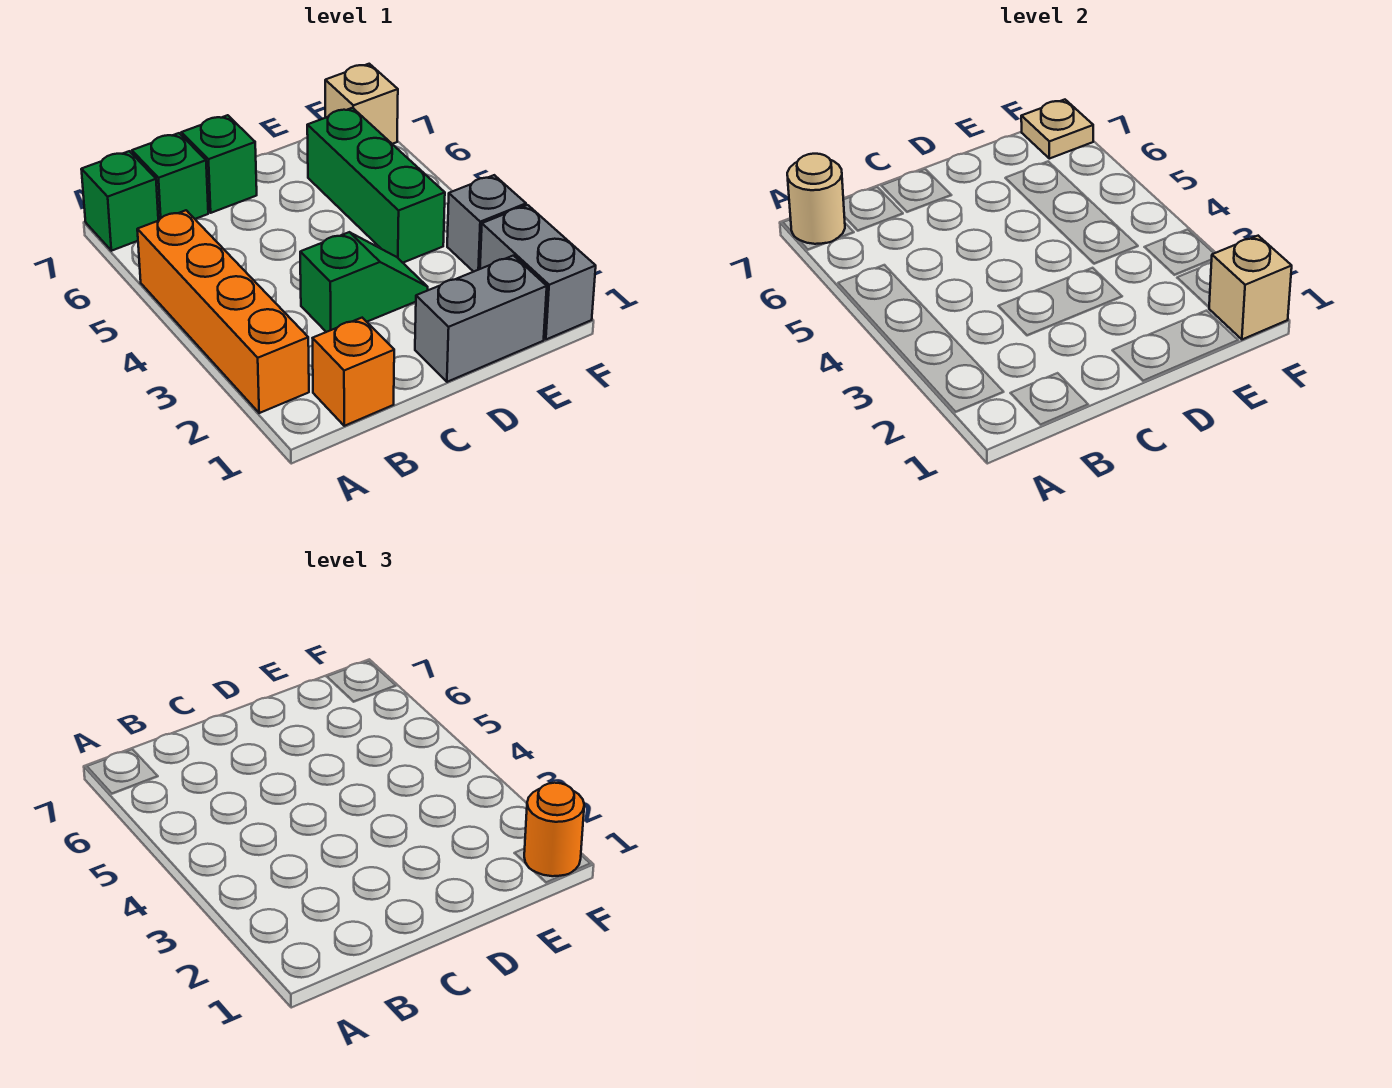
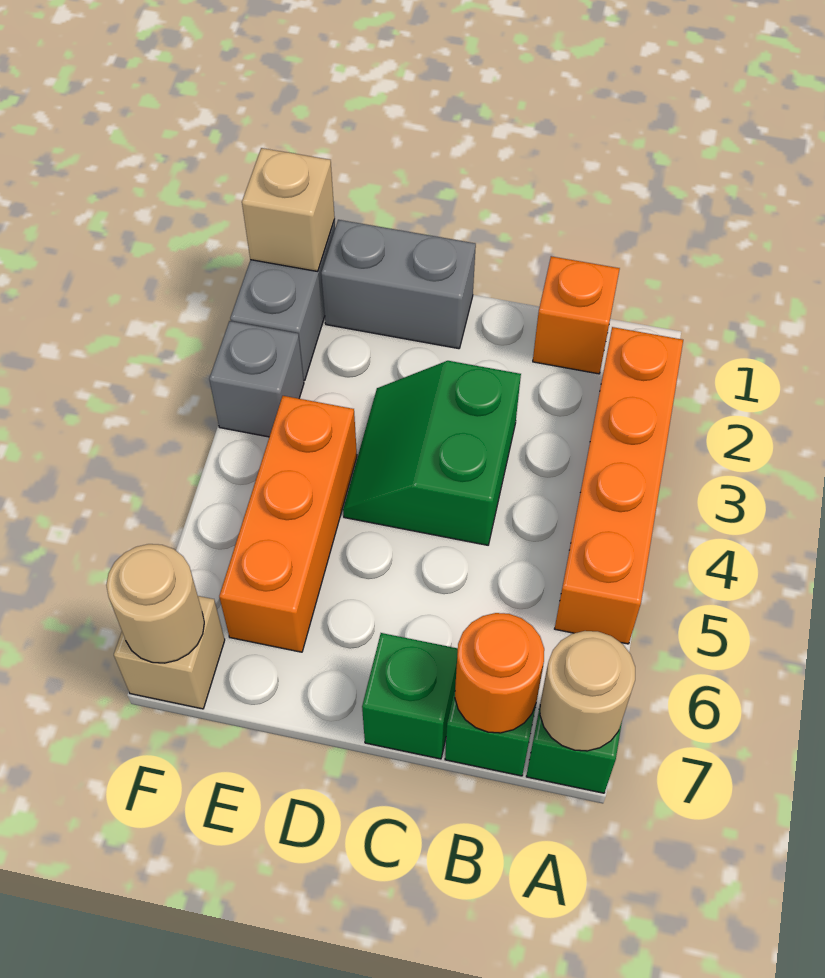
green 1x2 slope [300,232,428,332] -> green 2x2 slope [343,361,521,545]
green 1x3 brick [307,108,445,263] -> orange 1x3 brick [219,396,357,652]
orange 1x1 round brick [524,783,584,876] -> orange 1x1 round brick moved to [455,613,544,733]
tan 1x1 plate [1021,100,1093,159] -> tan 1x1 round brick [106,544,204,663]

